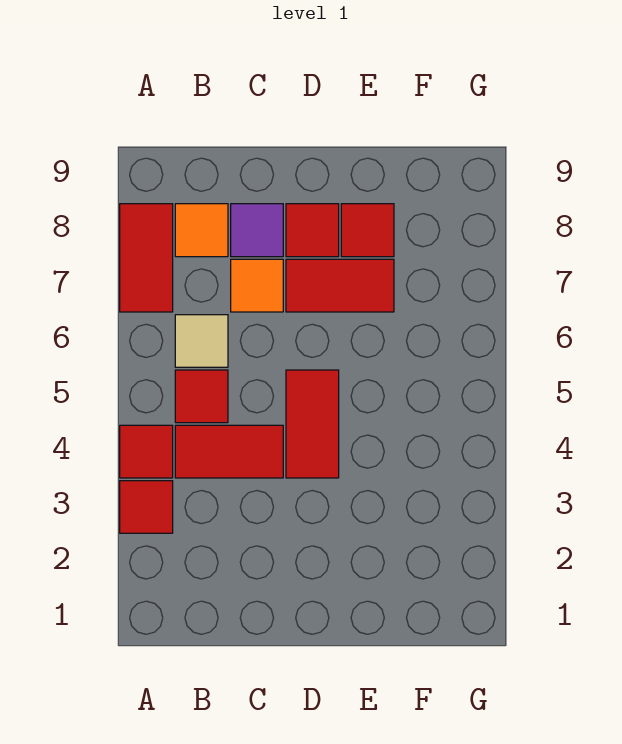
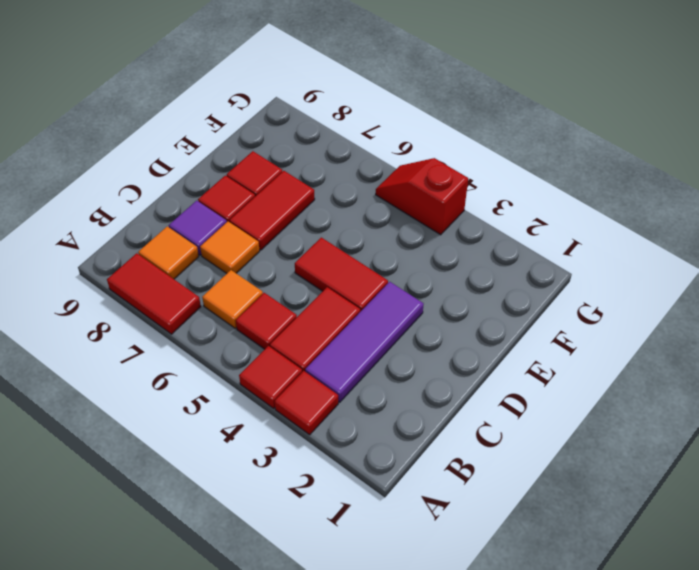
none -> purple 1x3 tile [305,282,424,402]
tan 1x1 tile [175,315,228,367] -> orange 1x1 tile [202,270,263,328]
none -> red 1x2 slope [376,158,468,235]

